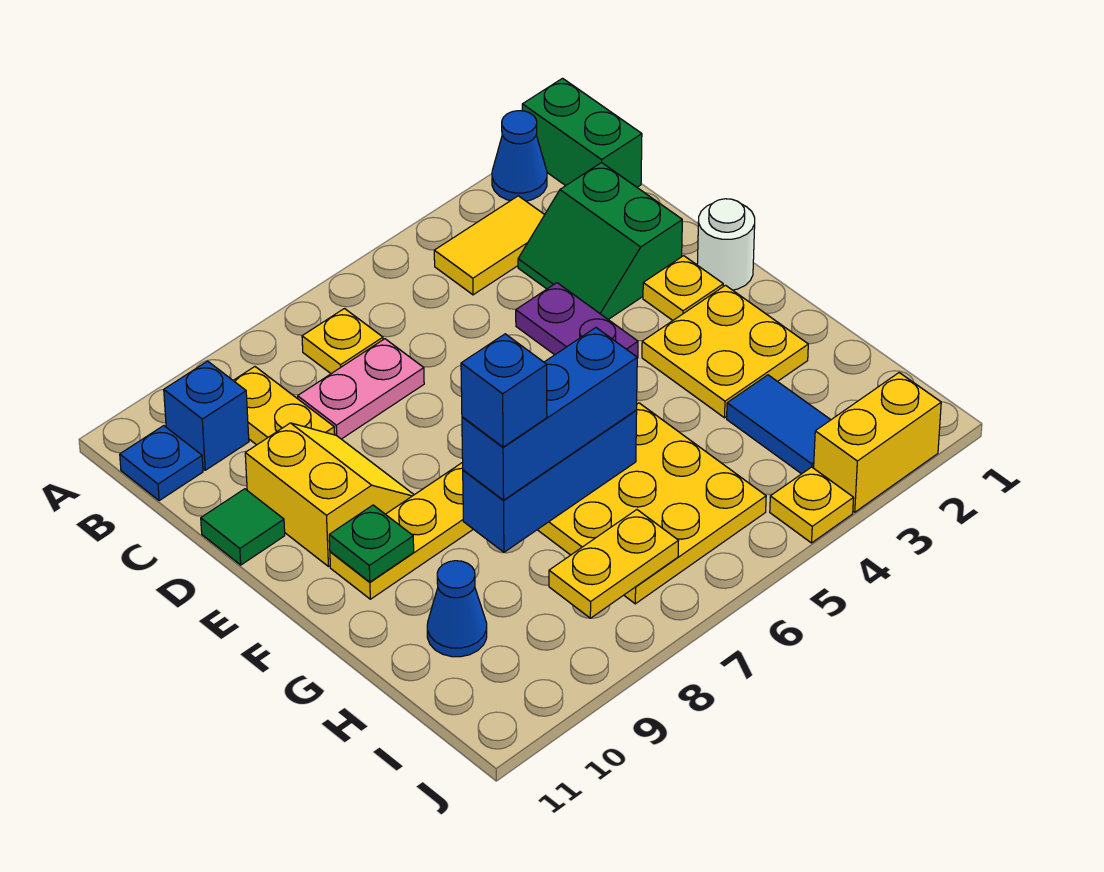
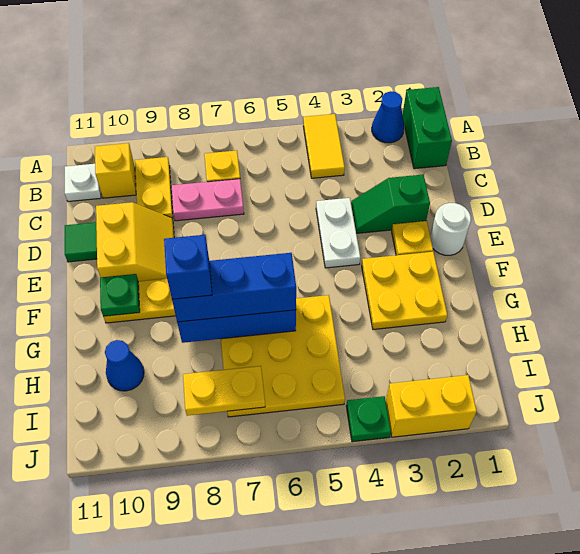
yellow 1x2 tile [434,196,544,295] -> yellow 1x2 tile turned to [303,114,345,178]
blue 1x1 brick [164,361,249,470] -> yellow 1x1 brick [95,143,136,198]
blue 1x1 plate [120,426,203,501] -> white 1x1 plate [65,164,101,202]
green 2x2 slope [518,162,682,320] -> green 1x2 slope [351,175,430,233]
purple 1x2 plate [516,283,638,358] -> white 1x2 plate [316,198,360,268]
blue 1x2 tile [727,375,830,474] -> none
yellow 1x1 plate [770,467,854,543] -> green 1x1 plate [346,396,391,442]

